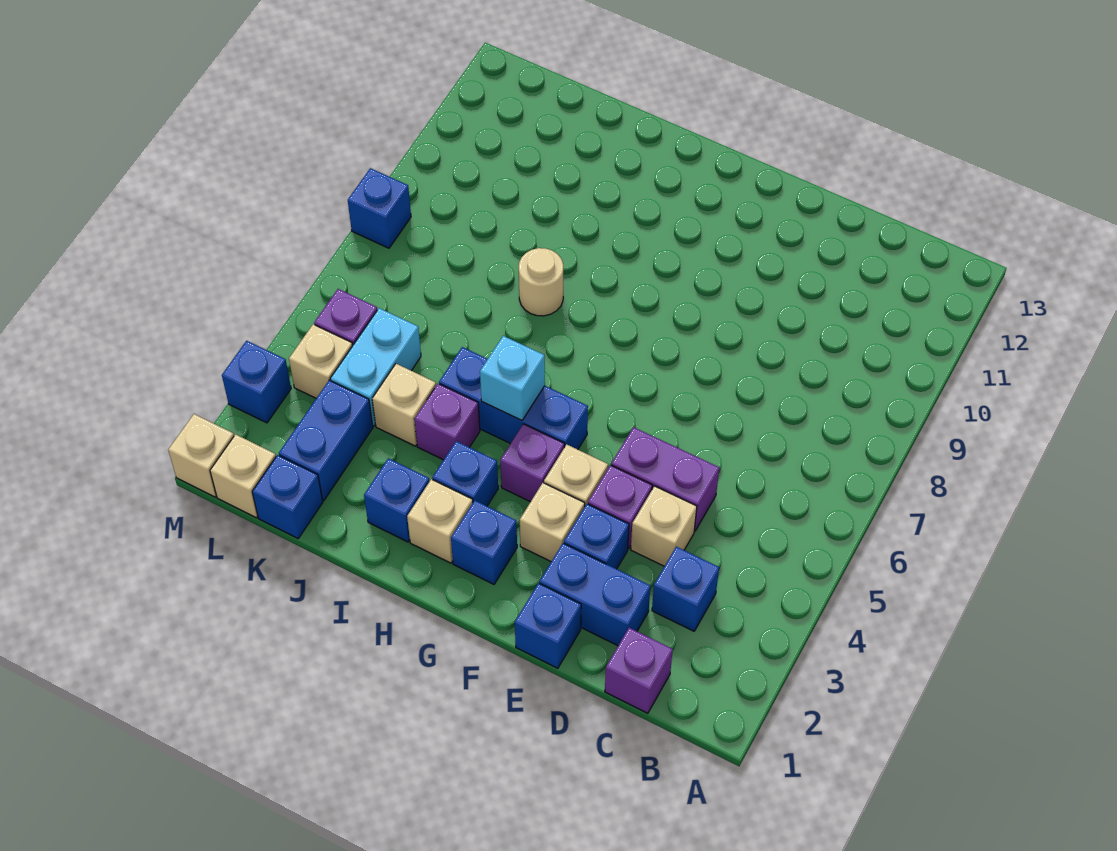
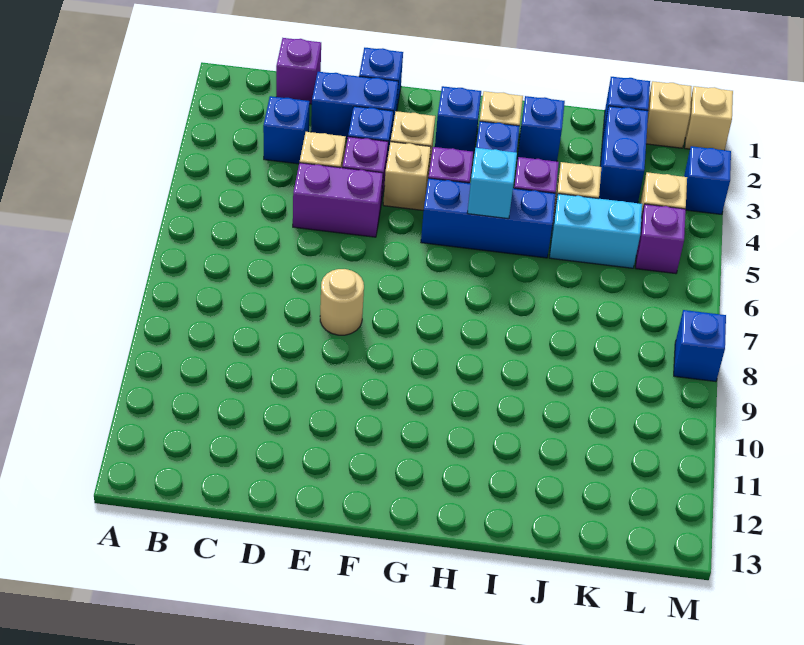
tan 1x1 round brick [519,248,563,316] -> tan 1x1 round brick moved to [320,269,364,335]
cyan 1x2 brick [330,308,421,426] -> cyan 1x2 brick turned to [550,194,642,268]

